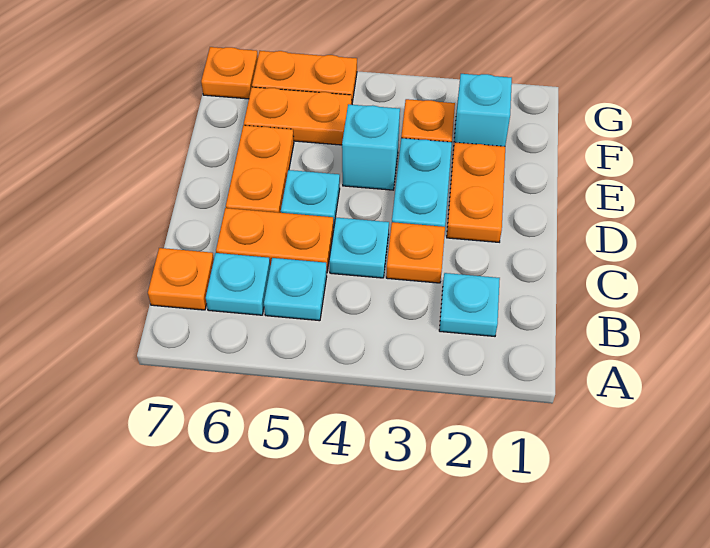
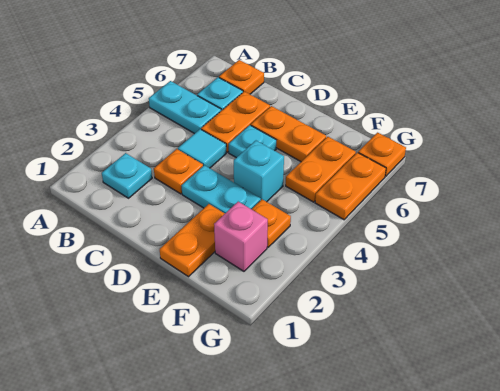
cyan 1x1 plate [264,258,327,321] -> cyan 1x2 plate [149,81,221,134]
cyan 1x1 plate [329,218,389,278] -> cyan 1x1 tile [178,129,226,168]
orange 1x2 plate [447,142,505,242] -> orange 1x2 plate turned to [160,204,225,277]
cyan 1x1 brick [453,74,512,151] -> pink 1x1 brick [214,202,268,271]

